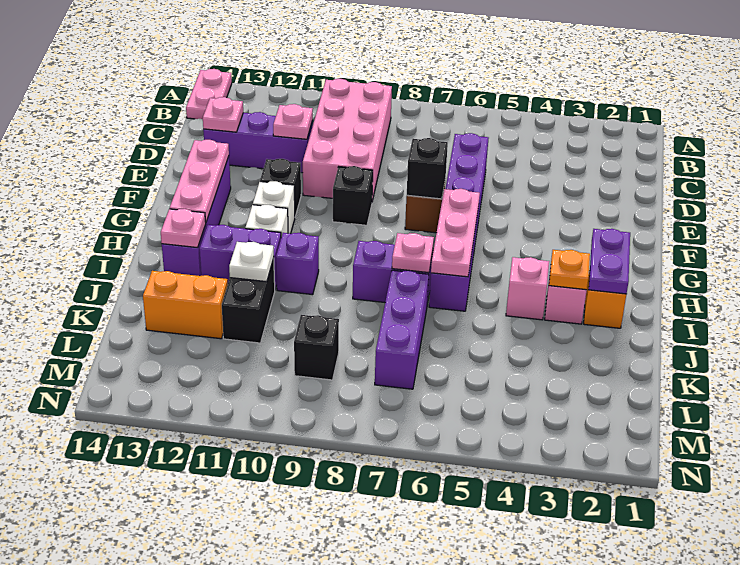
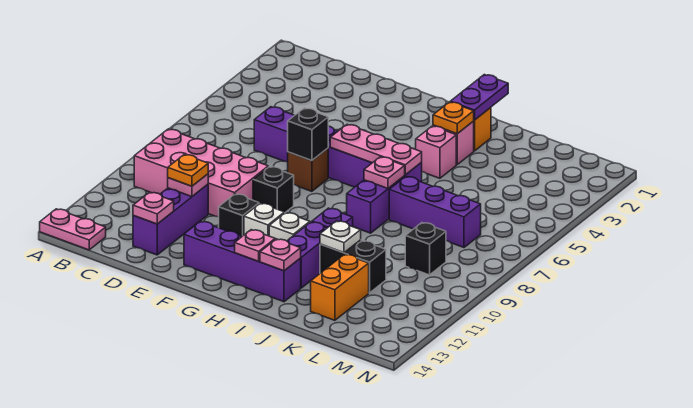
none -> orange 1x1 plate [168,154,208,186]
pink 1x3 plate [170,140,229,222] -> pink 1x1 plate [235,230,275,261]
purple 1x2 plate [589,229,630,294] -> purple 1x2 plate turned to [450,75,508,120]

